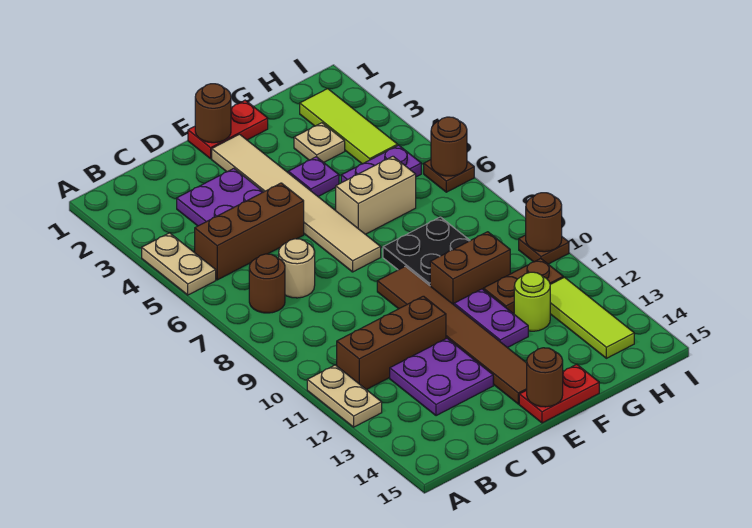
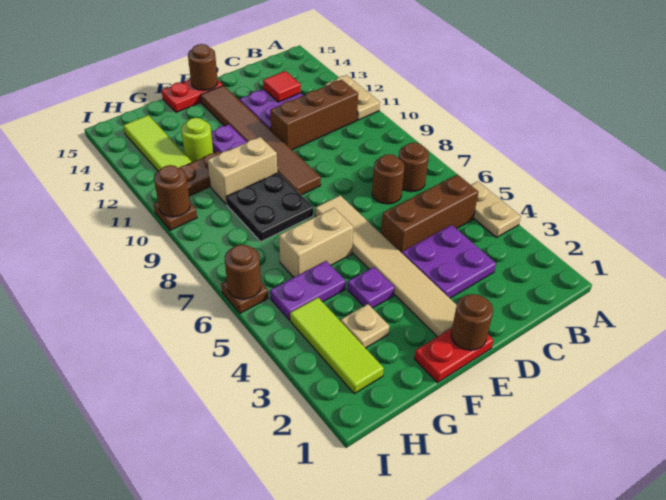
tan 1x1 round brick [279,239,315,298] -> brown 1x1 round brick [372,154,405,204]
none -> red 1x1 tile [263,71,301,102]
brown 1x2 brick [430,232,510,305] -> tan 1x2 brick [208,137,277,204]

